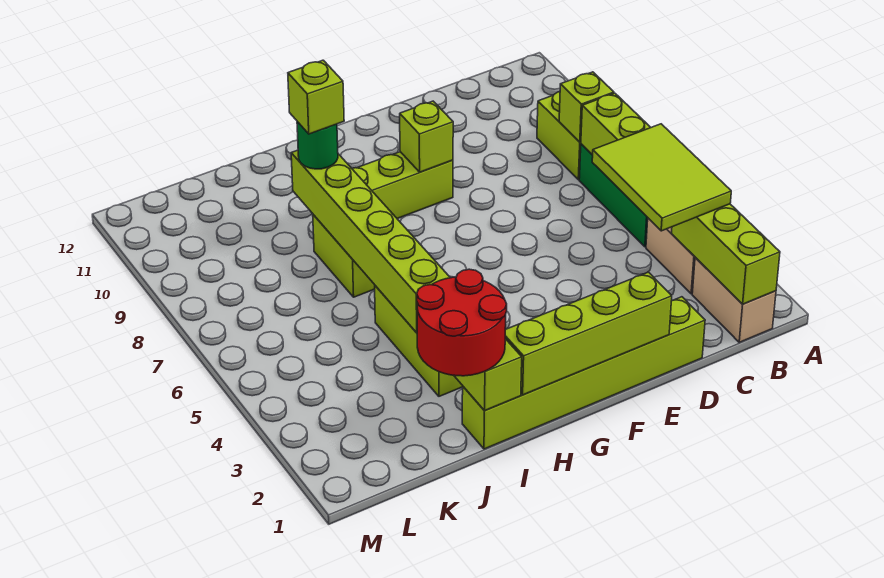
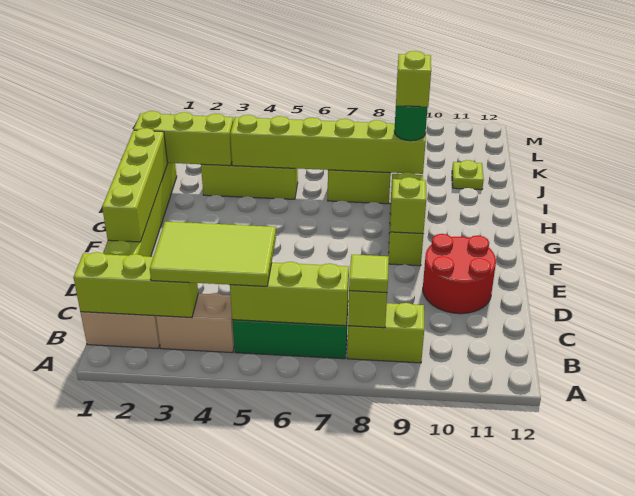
none -> lime 1x1 tile [349,255,389,293]
red 2x2 round brick [417,269,507,376] -> red 2x2 round brick moved to [423,234,496,314]
none -> lime 1x1 plate [452,160,484,190]

